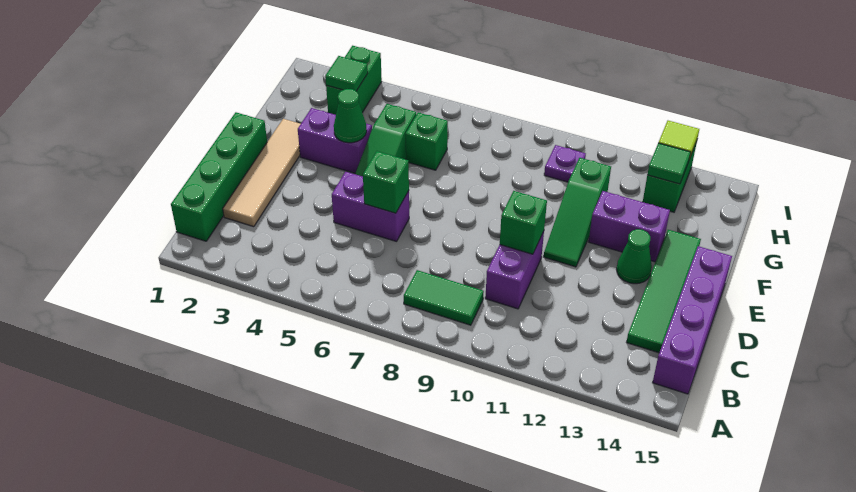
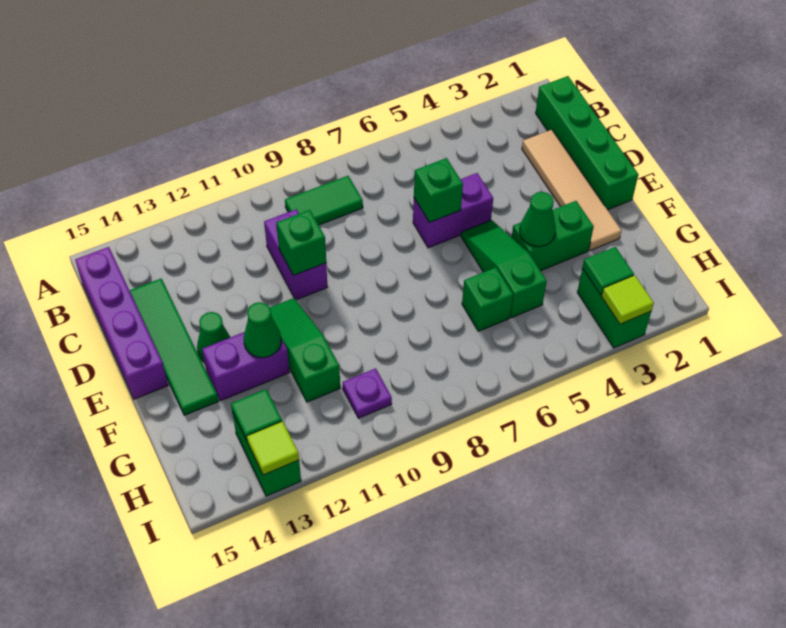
purple 1x2 brick [298,108,372,173] -> green 1x2 brick [512,201,594,271]
none -> green 1x1 cone [244,302,281,358]
none -> lime 1x1 tile [601,275,654,324]

